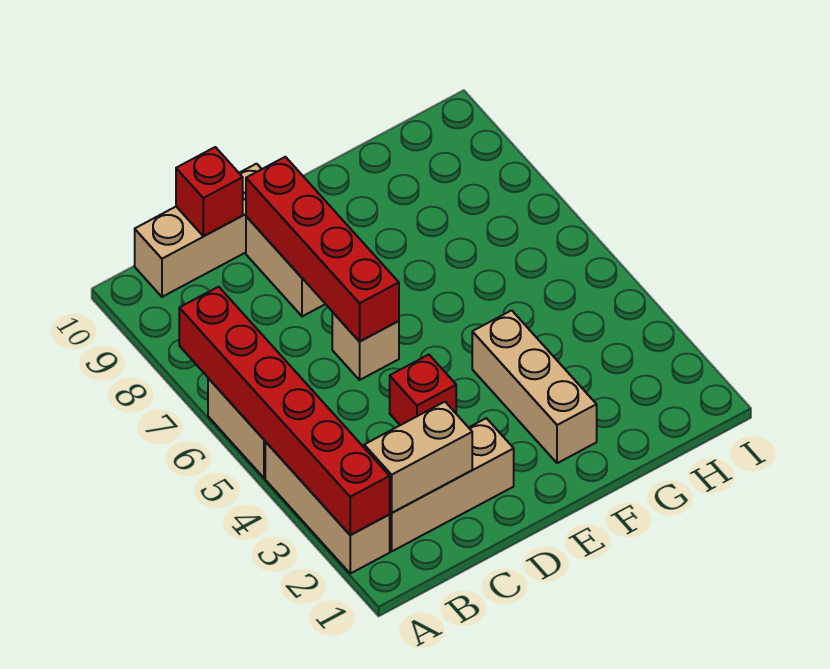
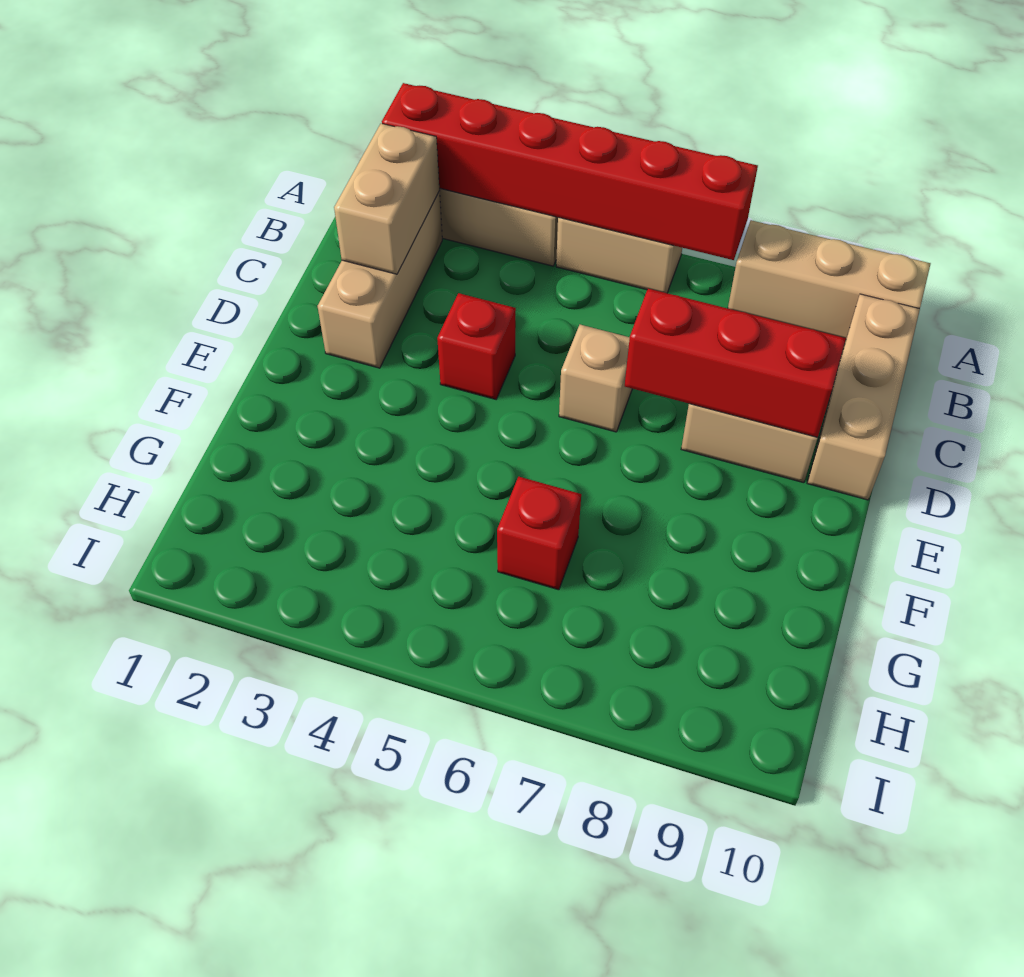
red 1x1 brick [176,147,243,236] -> red 1x1 brick moved to [497,477,581,590]
red 1x4 brick [246,157,399,342] -> red 1x3 brick [625,289,846,437]
tan 1x3 brick [472,310,597,463] -> tan 1x3 brick moved to [728,220,931,338]

